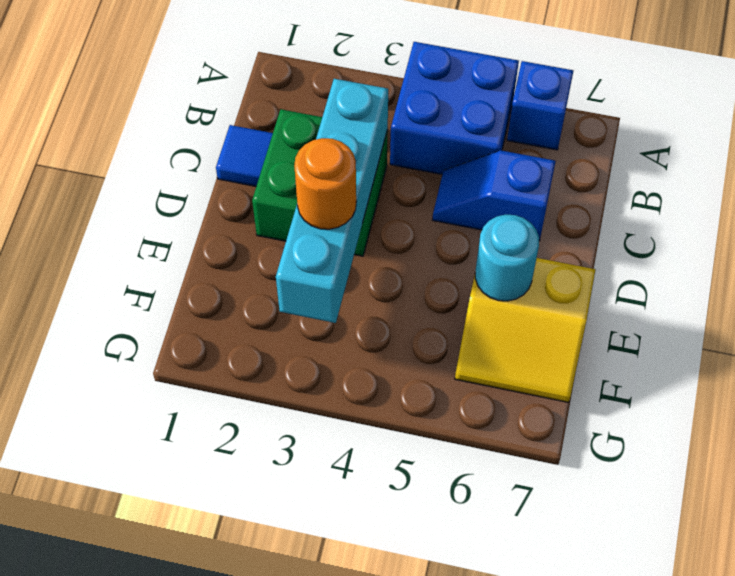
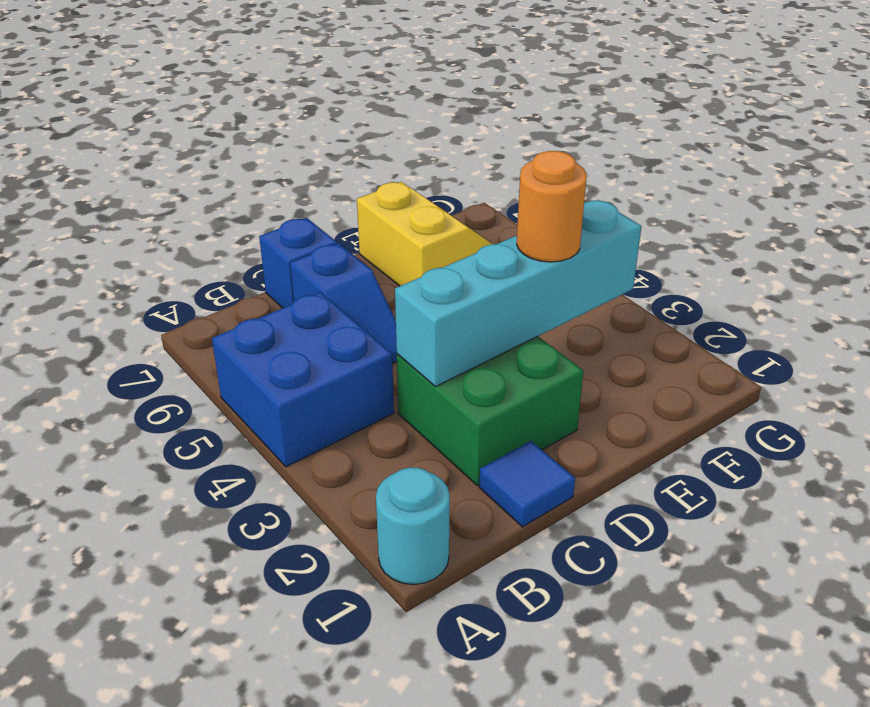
blue 1x1 brick [507,61,573,150] -> blue 1x1 brick moved to [259,218,337,308]
cyan 1x1 round brick [475,215,539,301] -> cyan 1x1 round brick moved to [376,467,450,585]

